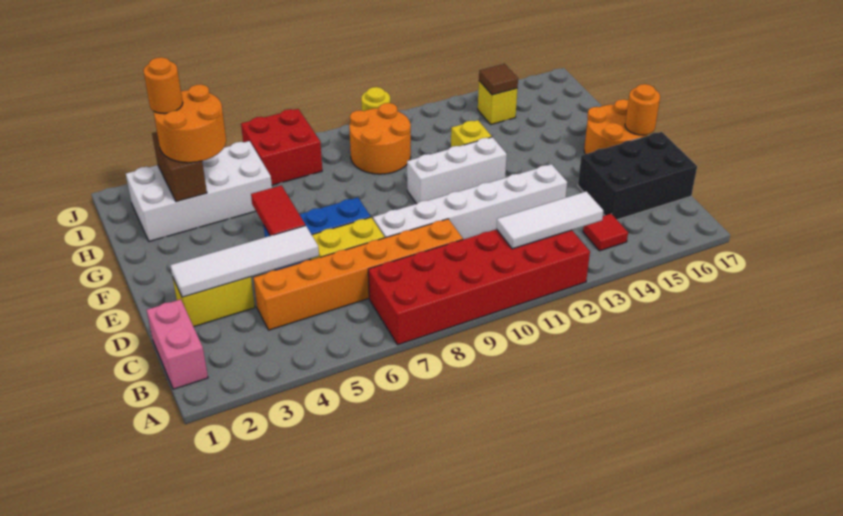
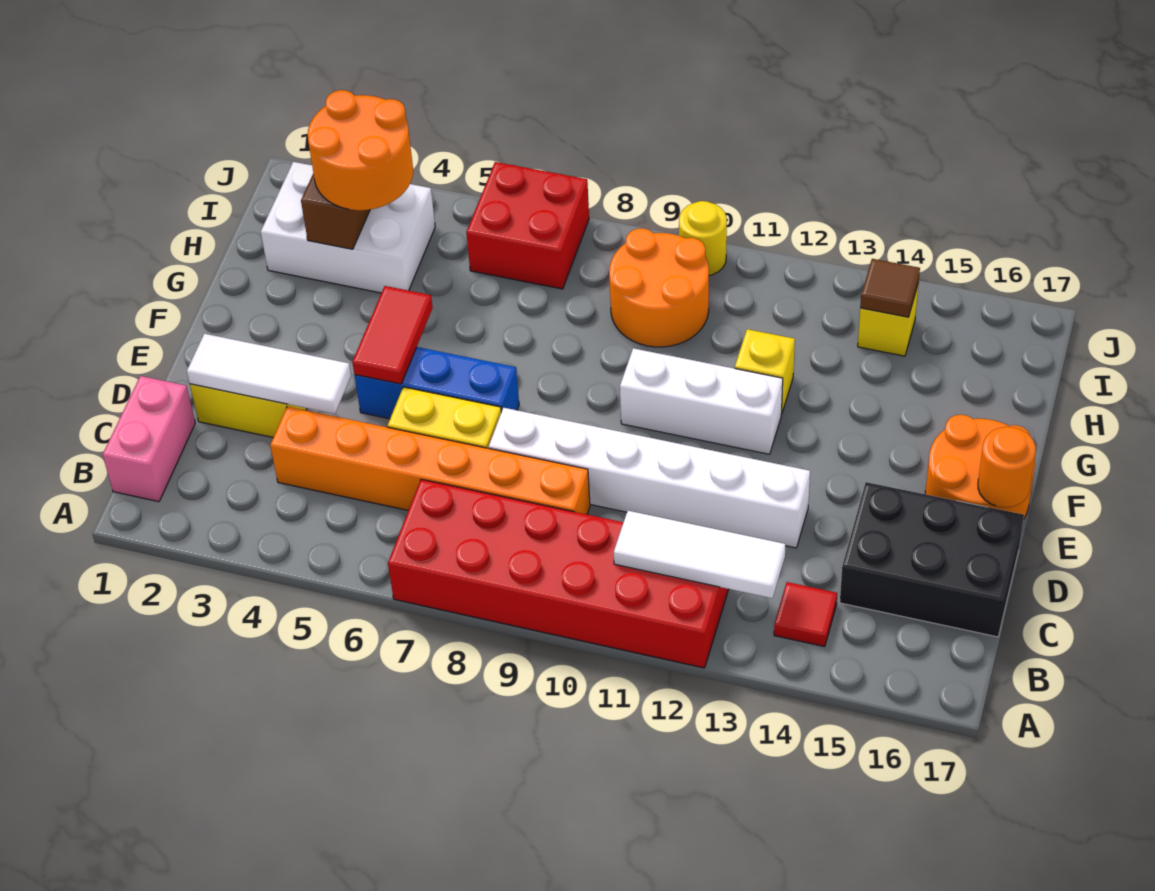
white 1x4 tile [170,226,319,297] -> white 1x3 tile [187,334,351,414]
white 2x4 brick [126,141,272,241] -> white 2x3 brick [261,162,435,293]
orange 1x1 round brick [143,57,183,114] -> none

